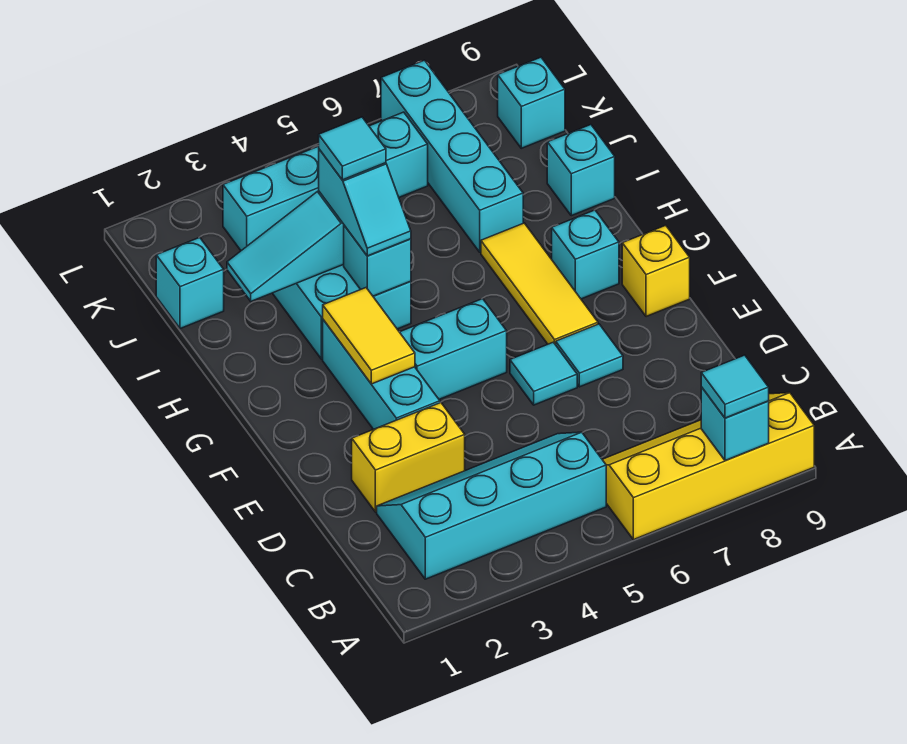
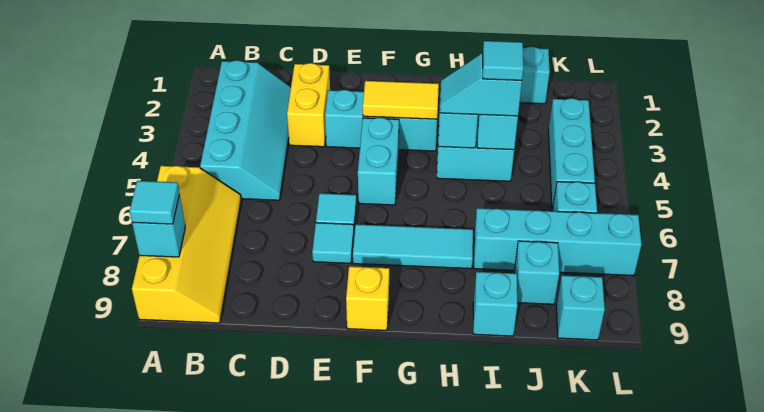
yellow 1x3 tile [481,223,598,345] -> cyan 1x3 tile [353,224,473,269]
cyan 1x1 brick [552,210,619,299] -> cyan 1x1 brick moved to [514,241,559,304]

